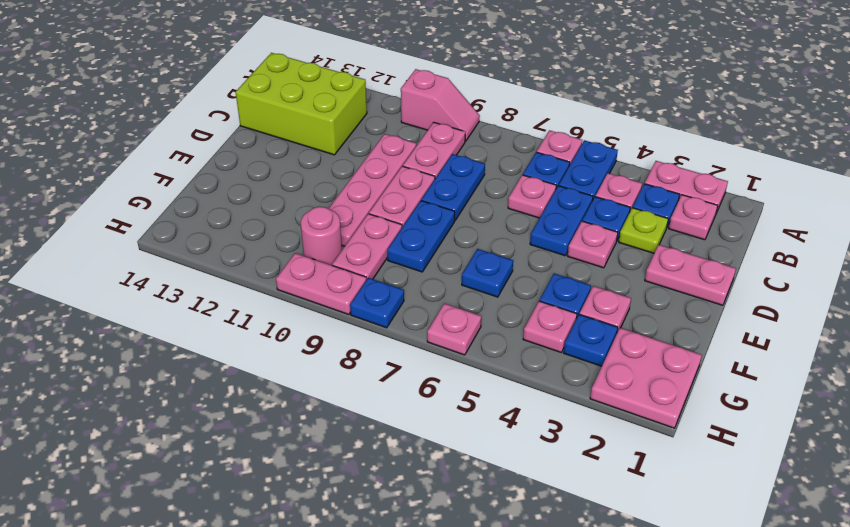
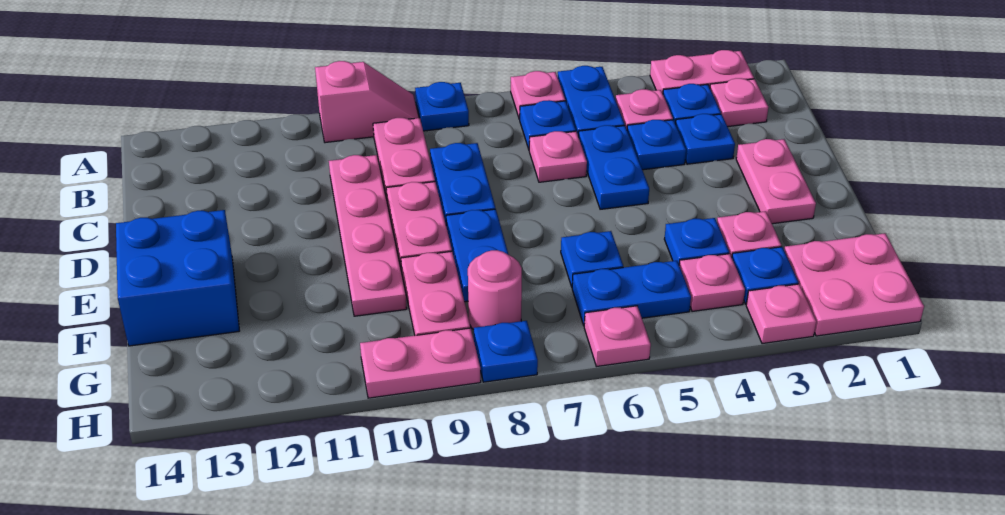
none -> blue 1x1 plate [415,82,469,131]
lime 2x3 brick [236,53,367,155] -> none
lime 1x1 plate [619,208,668,253] -> blue 1x1 plate [676,114,735,164]
pink 1x2 plate [645,245,736,305] -> pink 1x2 plate turned to [736,139,816,224]
pink 1x1 plate [568,221,618,268] -> pink 1x1 plate moved to [746,284,816,344]
none -> blue 2x2 brick [116,210,239,346]
none -> blue 1x2 plate [572,261,691,325]
pink 1x1 round brick [301,207,342,265] -> pink 1x1 round brick moved to [468,250,522,330]

